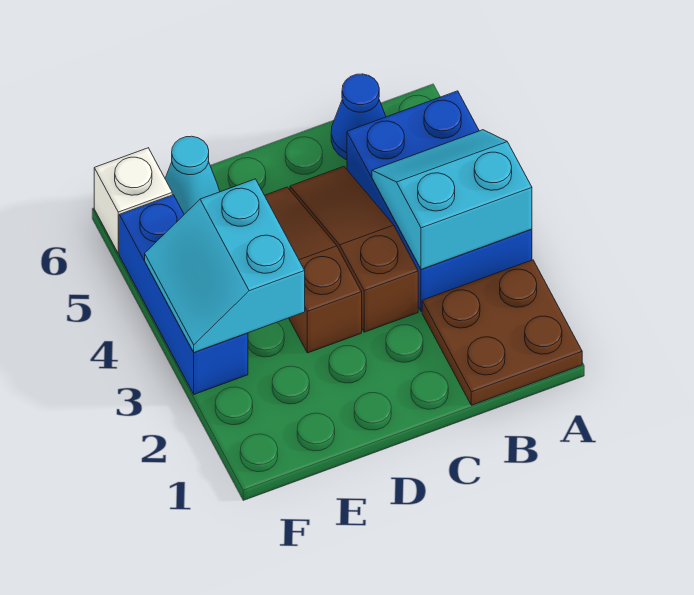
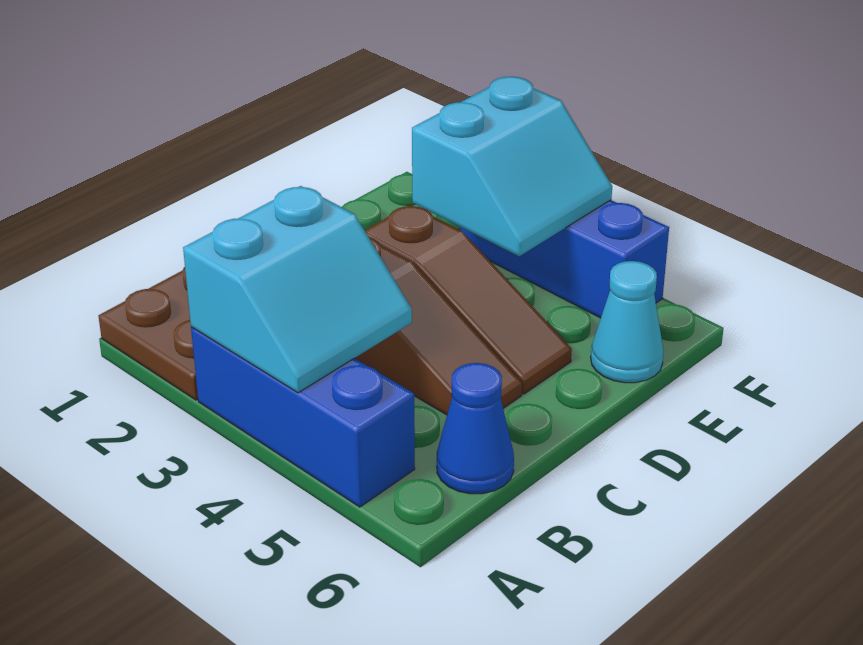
blue 2x3 brick [347,91,532,311] -> blue 1x3 brick [191,327,415,507]
cyan 2x2 slope [145,179,305,353] -> cyan 2x2 slope turned to [412,77,612,256]
white 1x1 brick [94,148,172,254] -> none

